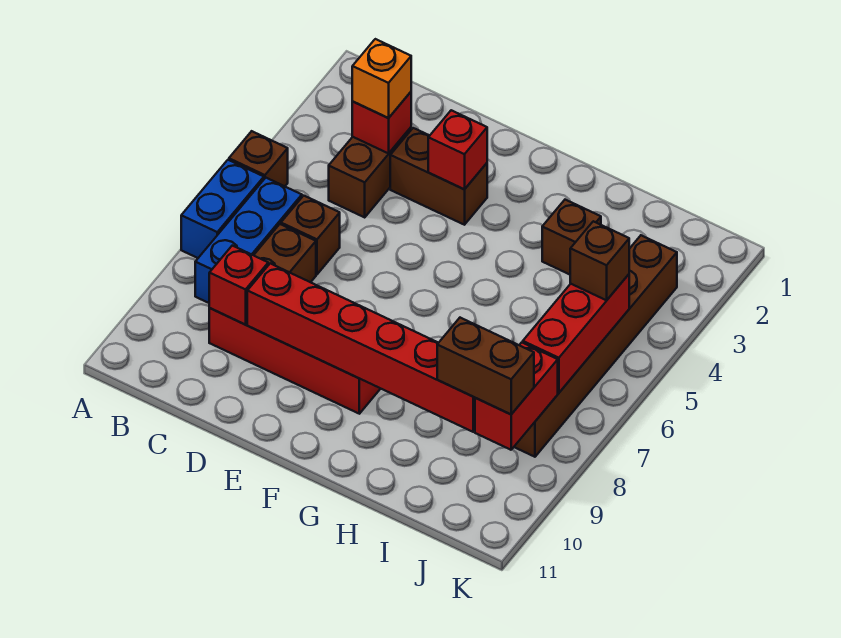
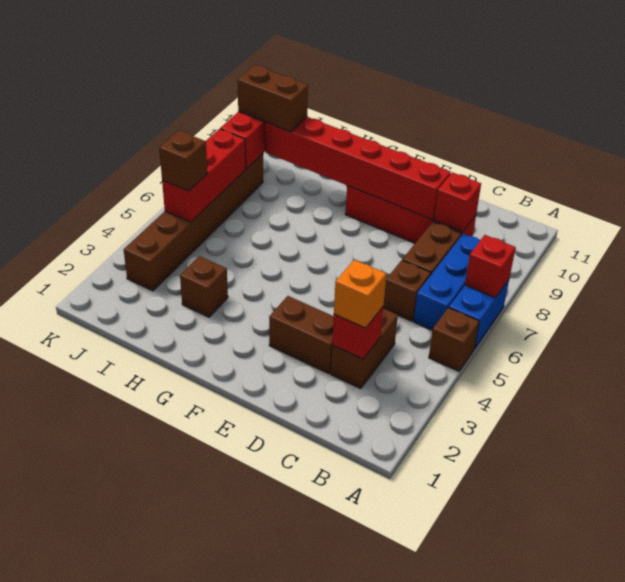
red 1x1 brick [428,110,487,189] -> red 1x1 brick moved to [465,235,516,298]

